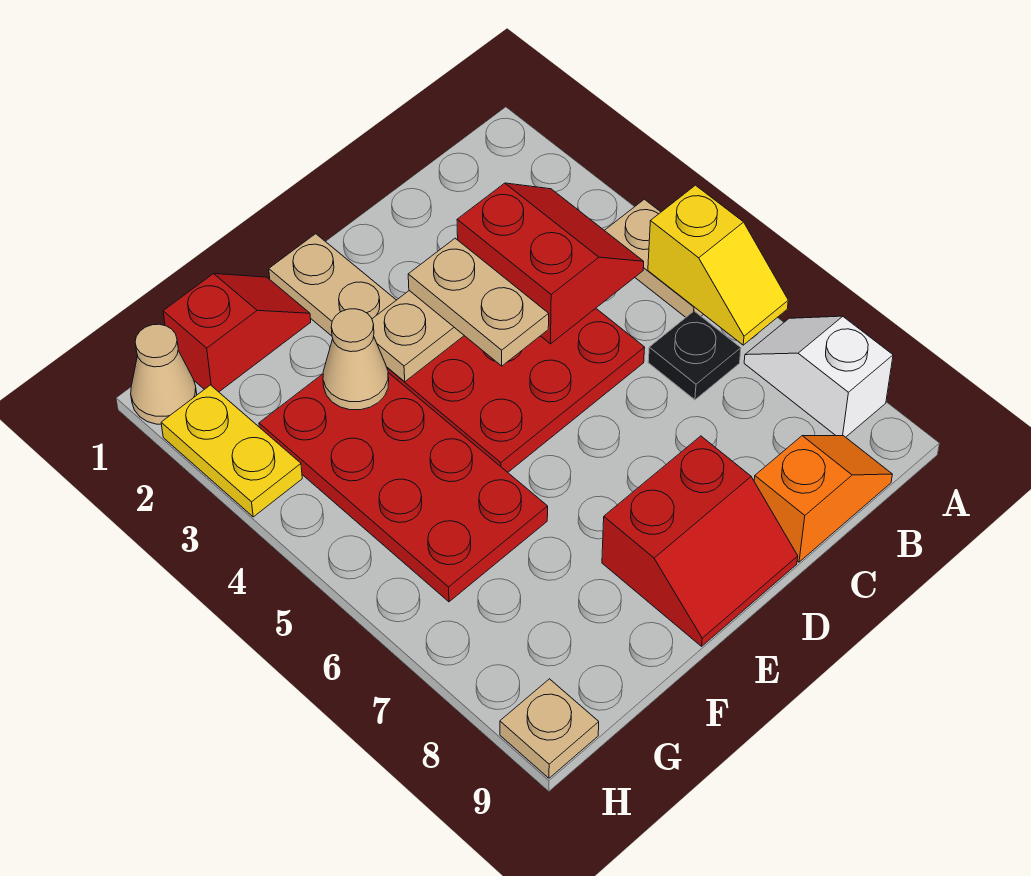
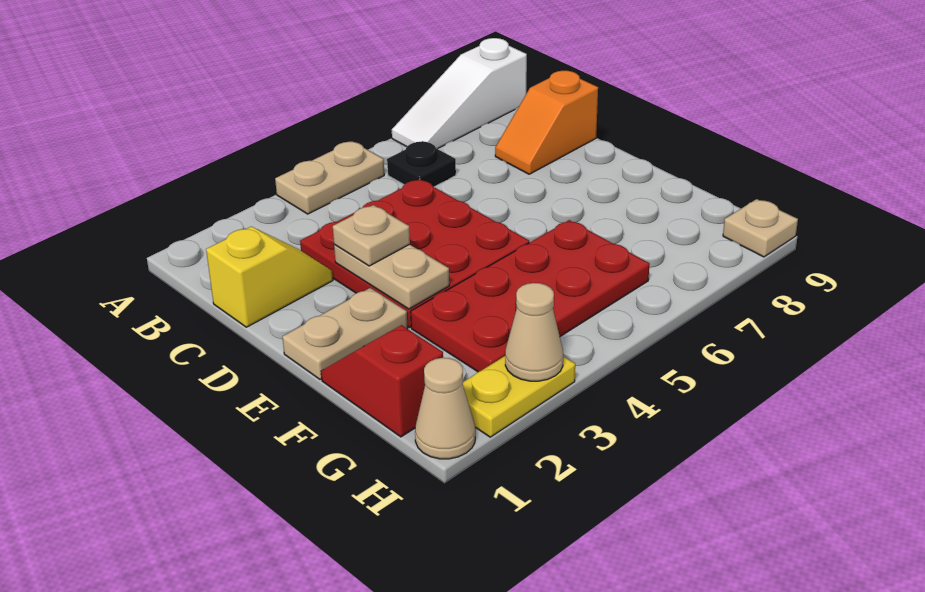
yellow 1x2 slope [648,185,788,345] -> yellow 1x2 slope moved to [206,227,333,327]
white 1x2 slope [744,316,893,437] -> white 1x3 slope [392,38,527,149]
red 2x2 slope [457,183,644,344] -> none
orange 1x2 slope [754,436,892,562] -> orange 1x2 slope turned to [495,71,598,174]
tan 1x2 plate [408,238,549,366] -> tan 1x1 plate [333,205,410,266]
red 2x2 slope [602,436,798,646] -> none
tan 1x1 cone [323,309,389,410] -> tan 1x1 cone moved to [505,283,563,381]

